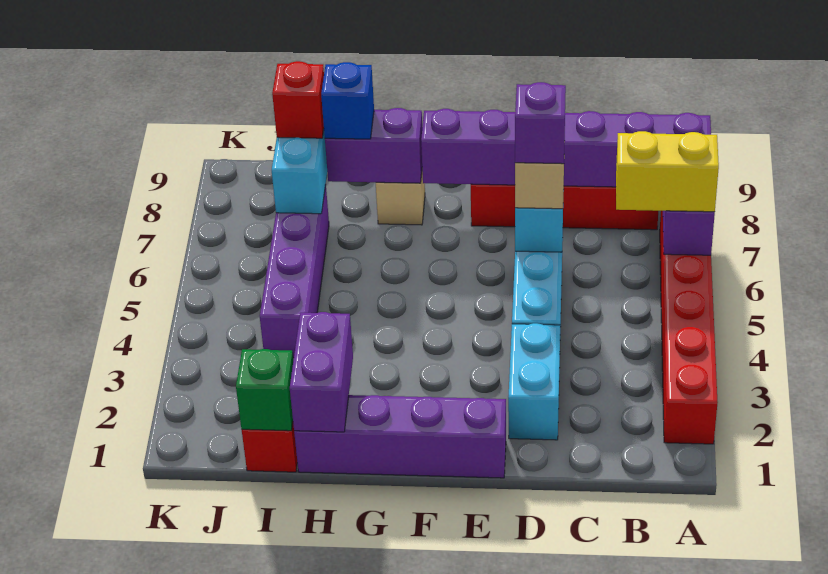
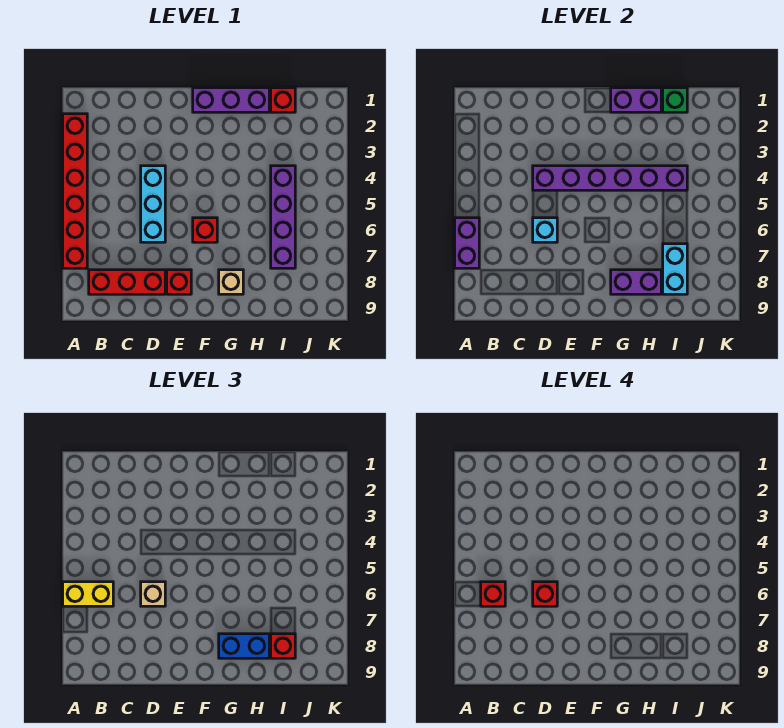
purple 1x6 brick [421,109,711,187] -> purple 1x6 brick moved to [533,166,687,190]
none -> red 1x1 brick [481,582,505,606]
cyan 1x2 brick [508,323,560,440] -> none
purple 1x1 brick [515,82,566,164] -> red 1x1 brick [533,582,557,606]
purple 1x4 brick [294,395,506,478] -> purple 1x3 brick [193,88,269,112]
none -> red 1x1 brick [193,218,217,242]
purple 1x2 brick [290,312,353,432] -> purple 1x2 brick turned to [611,88,661,112]
blue 1x1 brick [321,62,374,139] -> blue 1x2 brick [219,634,269,658]

